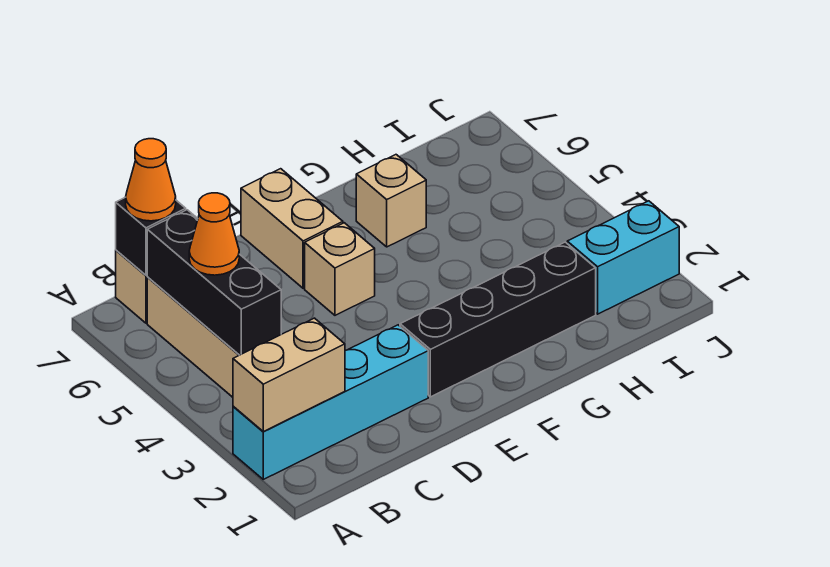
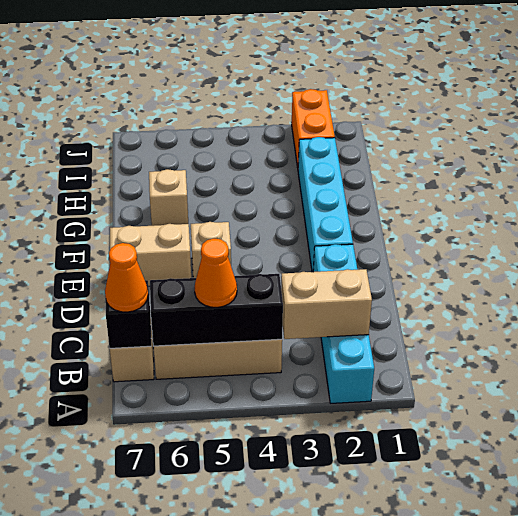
tan 1x2 brick [233,318,345,431] -> tan 1x2 brick turned to [281,269,372,339]
black 1x4 brick [400,242,596,397] -> cyan 1x4 brick [298,137,353,272]
cyan 1x2 brick [567,201,679,314] -> orange 1x2 brick [292,89,335,168]

